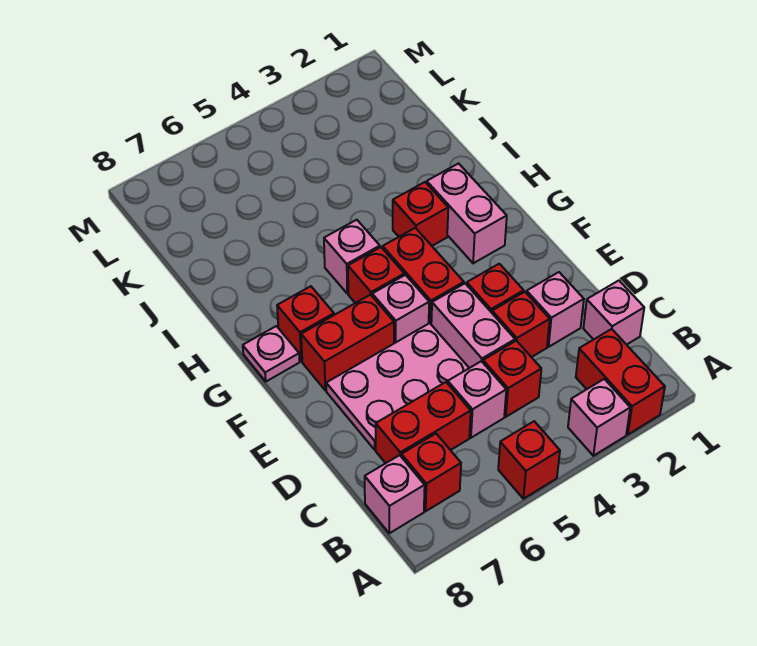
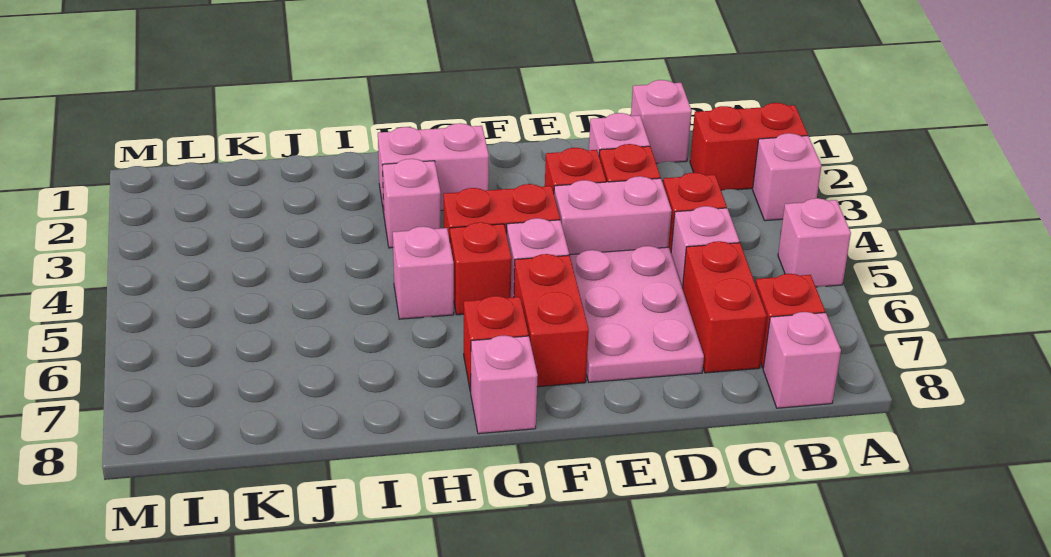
red 1x1 brick [498,421,560,499] -> pink 1x1 brick [778,198,851,287]
pink 1x1 plate [243,326,300,382] -> pink 1x1 brick [471,335,538,434]
red 1x1 brick [393,182,448,246] -> pink 1x1 brick [383,159,441,248]

